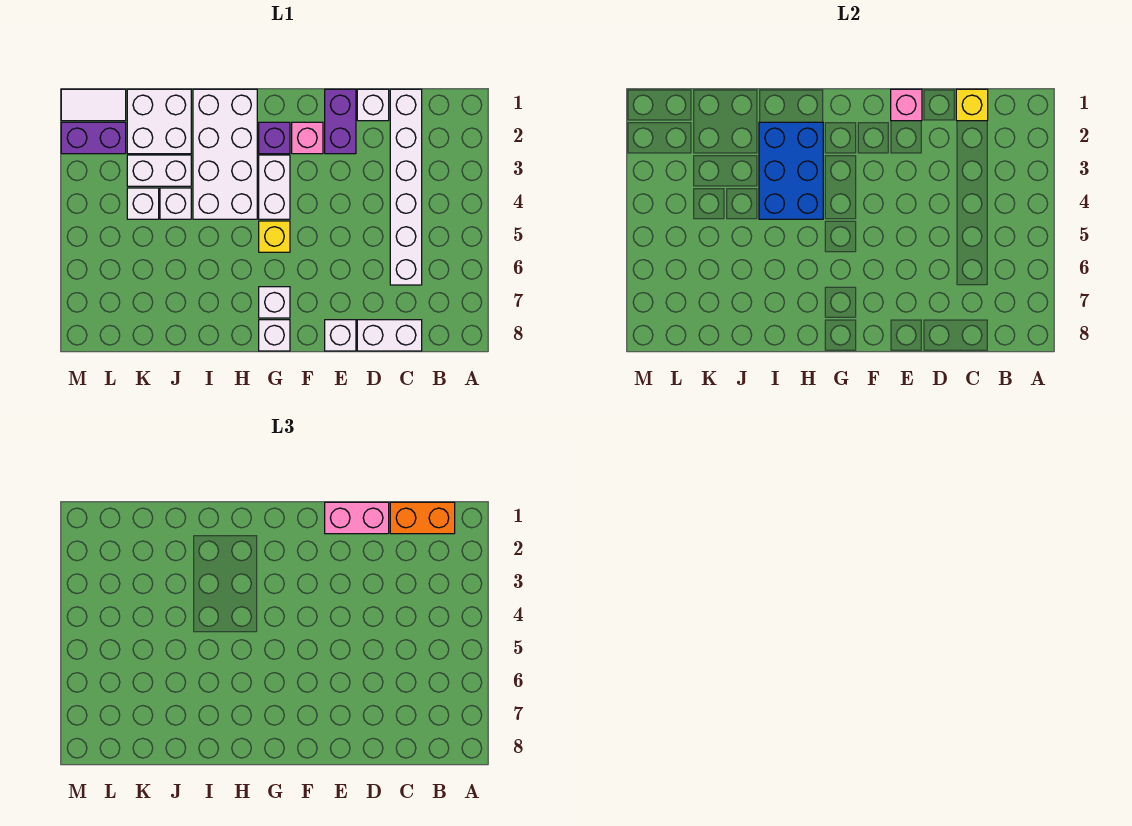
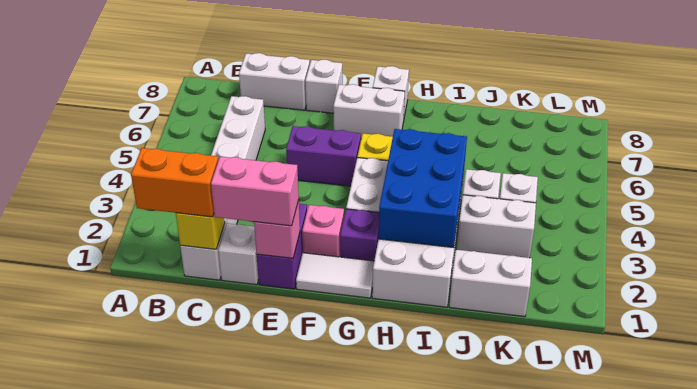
white 1x1 brick [259,287,290,318] -> white 1x2 brick [333,84,405,138]
white 2x2 brick [127,89,191,154] -> white 1x2 brick [449,250,532,317]
white 1x2 tile [61,89,126,121] -> white 1x2 tile moved to [296,253,374,298]
purple 1x2 brick [61,122,126,154] -> purple 1x2 brick moved to [286,126,361,186]

